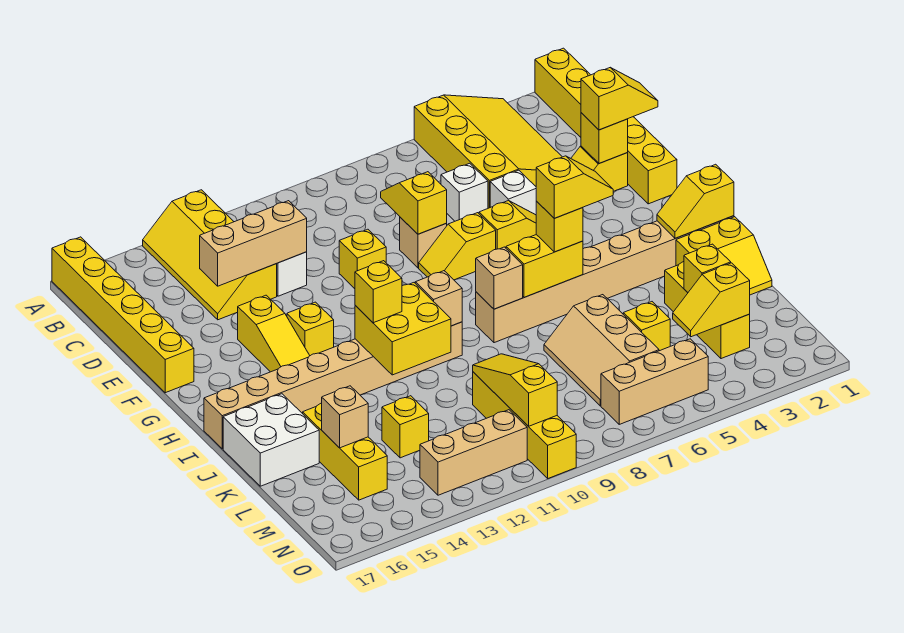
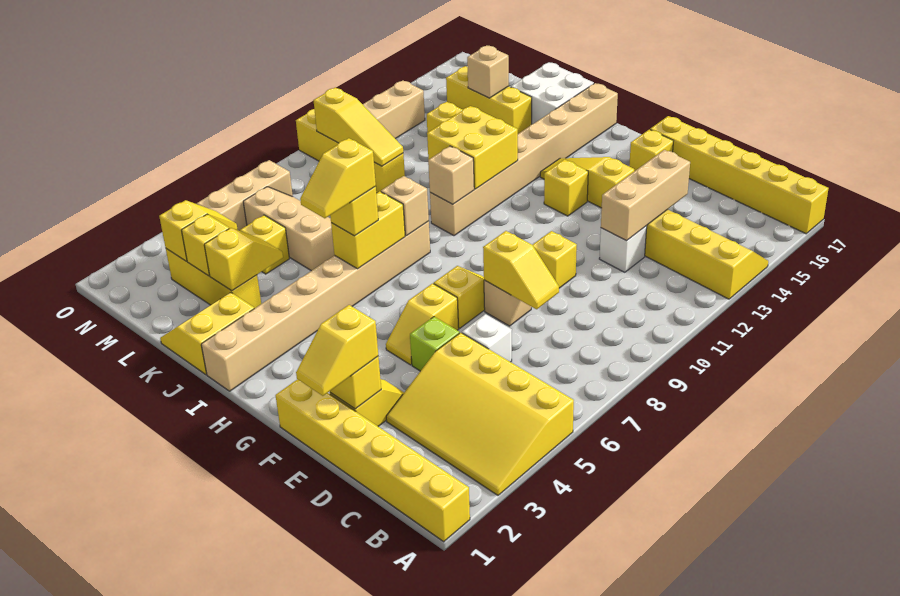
white 1x1 brick [490,170,536,215] -> lime 1x1 brick [410,317,459,371]
yellow 1x2 slope [657,164,734,238] -> yellow 1x2 slope moved to [204,228,283,291]
yellow 1x1 brick [355,261,402,323] -> yellow 1x1 brick moved to [629,129,673,171]

